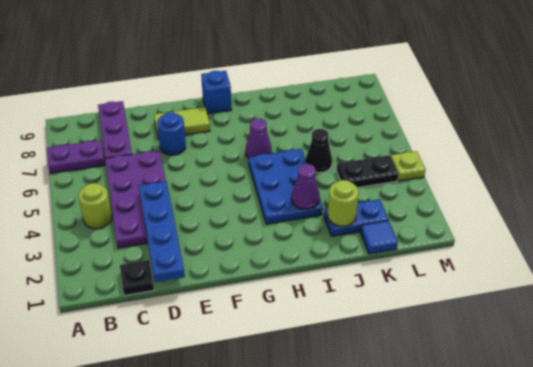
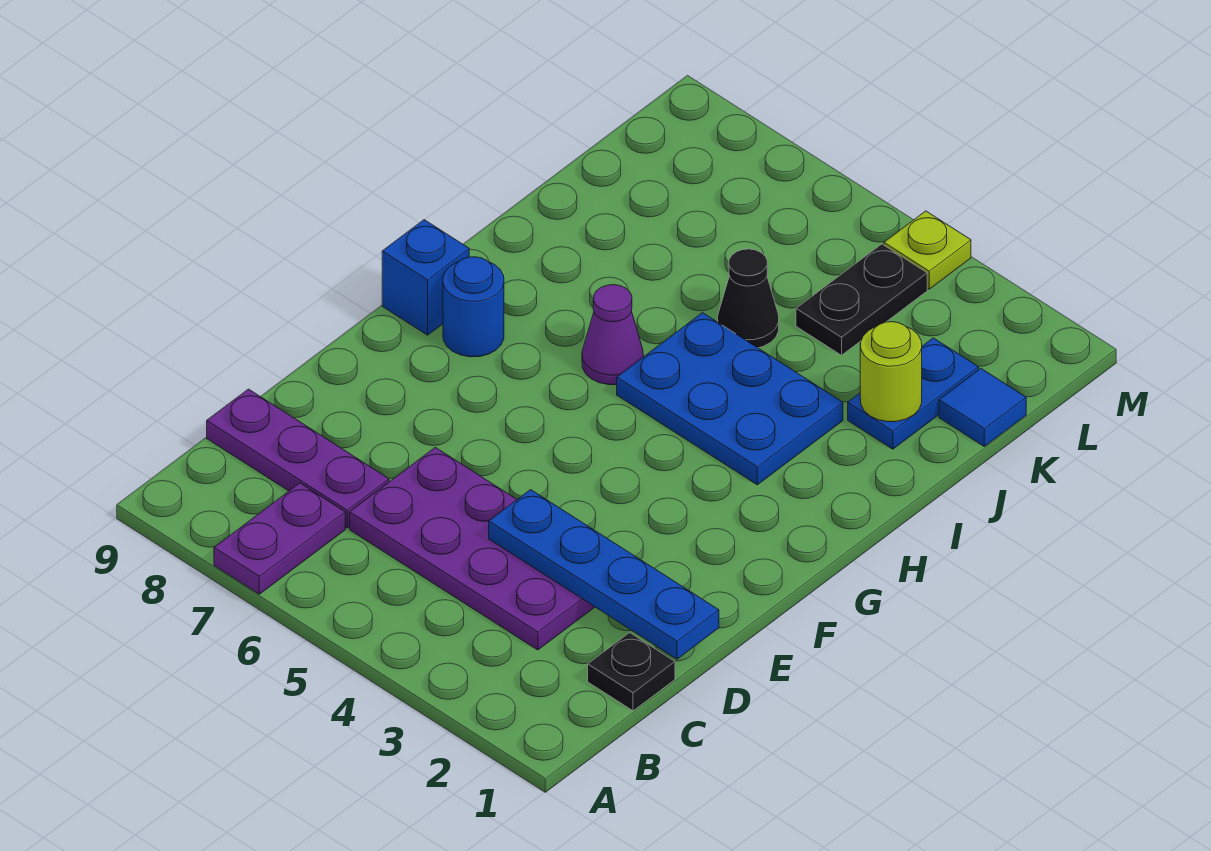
lime 1x1 round brick [79,183,112,229] -> none
blue 1x1 round brick [157,112,186,155] -> blue 1x1 round brick moved to [443,257,504,357]
lime 1x2 tile [154,107,210,139] -> none
purple 1x1 cone [292,164,320,209] -> none

